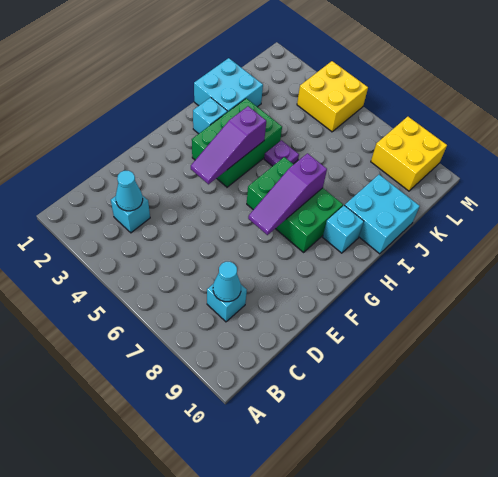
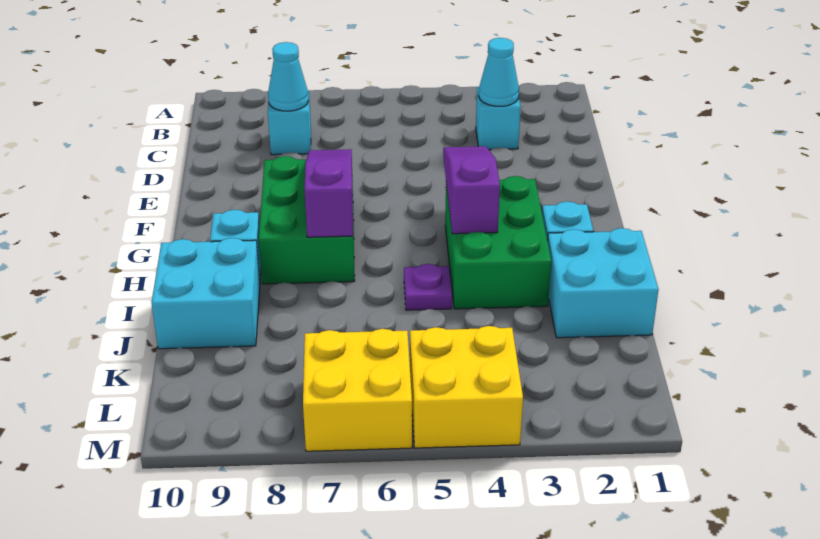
green 2x3 brick [247,157,343,252] -> green 2x3 brick turned to [259,156,355,284]
yellow 2x2 brick [371,117,447,191] -> yellow 2x2 brick moved to [303,329,412,451]

